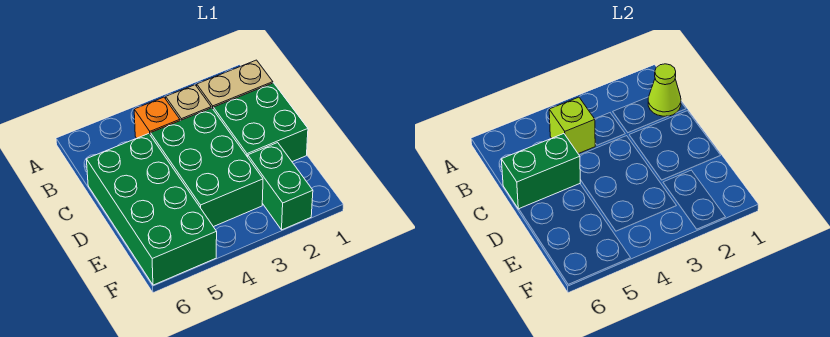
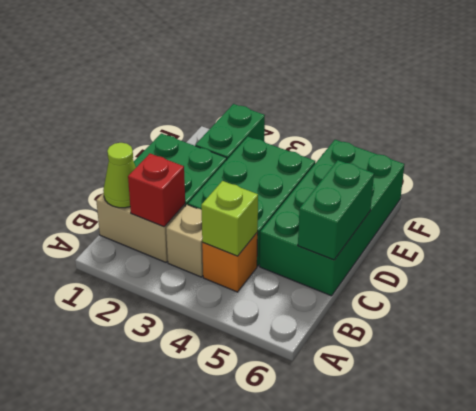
none -> red 1x1 brick [128,154,185,227]
green 1x2 brick [501,134,580,209] -> green 1x2 brick turned to [298,160,374,260]

